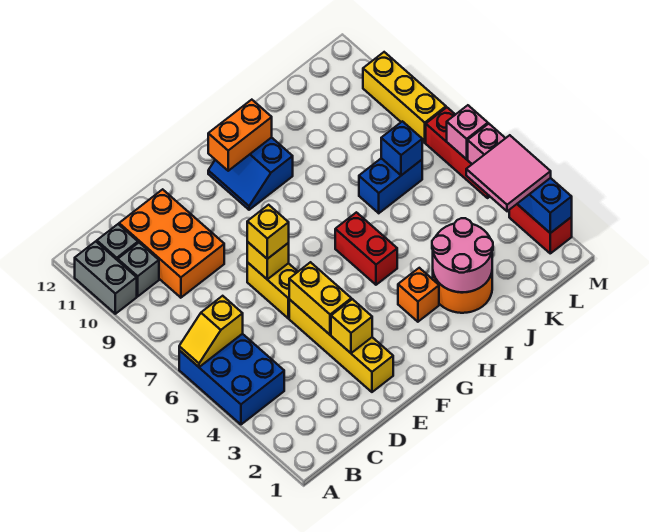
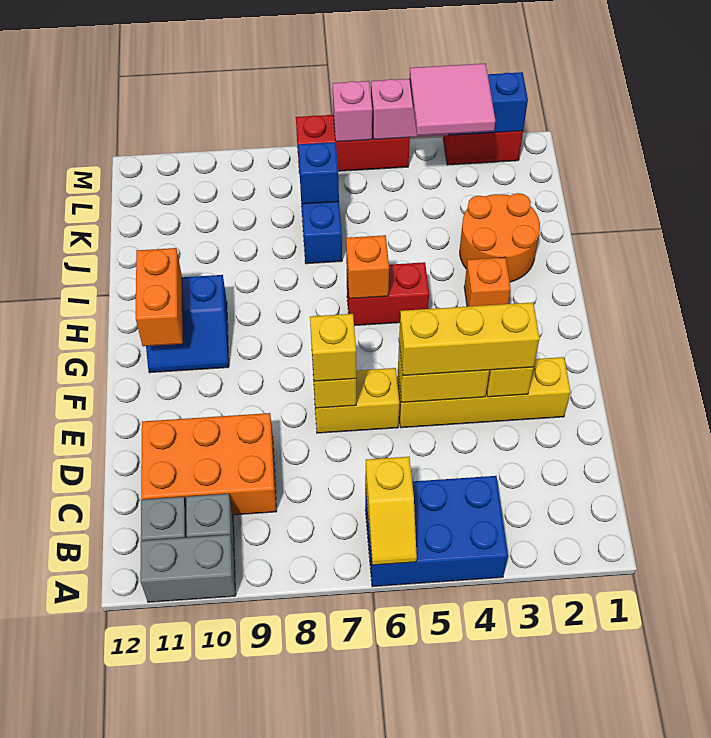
none -> orange 1x1 brick [346,235,389,299]
pink 2x2 round brick [432,218,493,292] -> none
yellow 1x3 brick [363,52,446,143] -> yellow 1x3 brick moved to [399,302,540,376]

